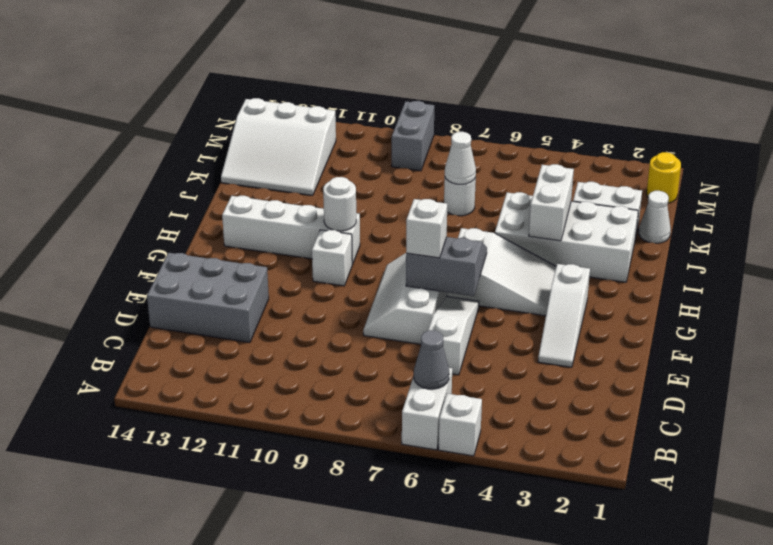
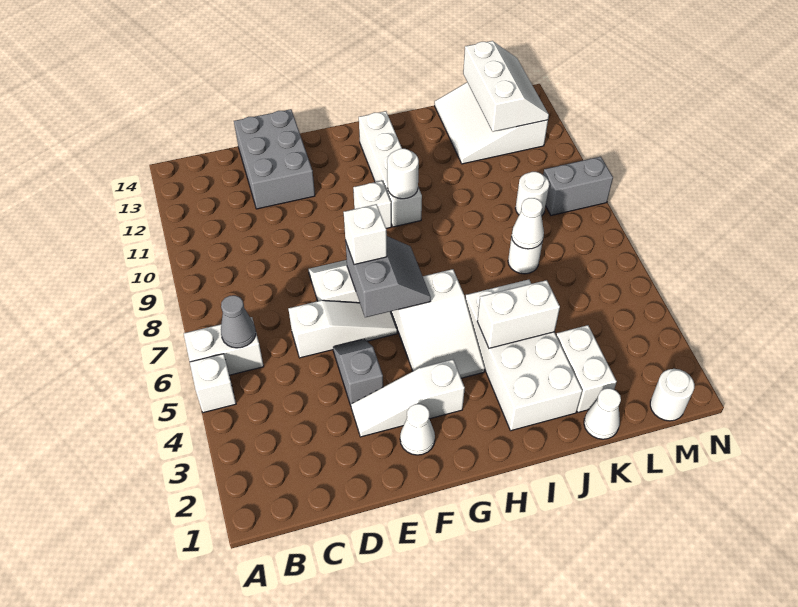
none -> grey 1x2 slope [333,339,383,405]
none -> white 1x1 cone [400,404,435,455]
none -> white 1x1 round brick [515,172,549,215]
none -> white 2x3 slope [463,41,549,132]
yellow 1x1 round brick [647,152,681,203] -> white 1x1 round brick [650,369,694,421]

